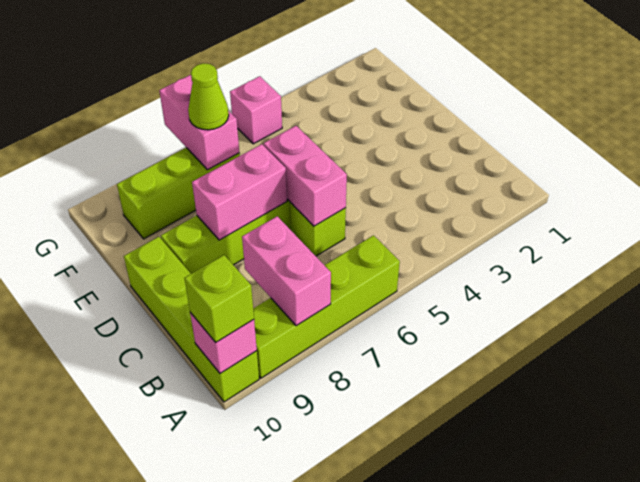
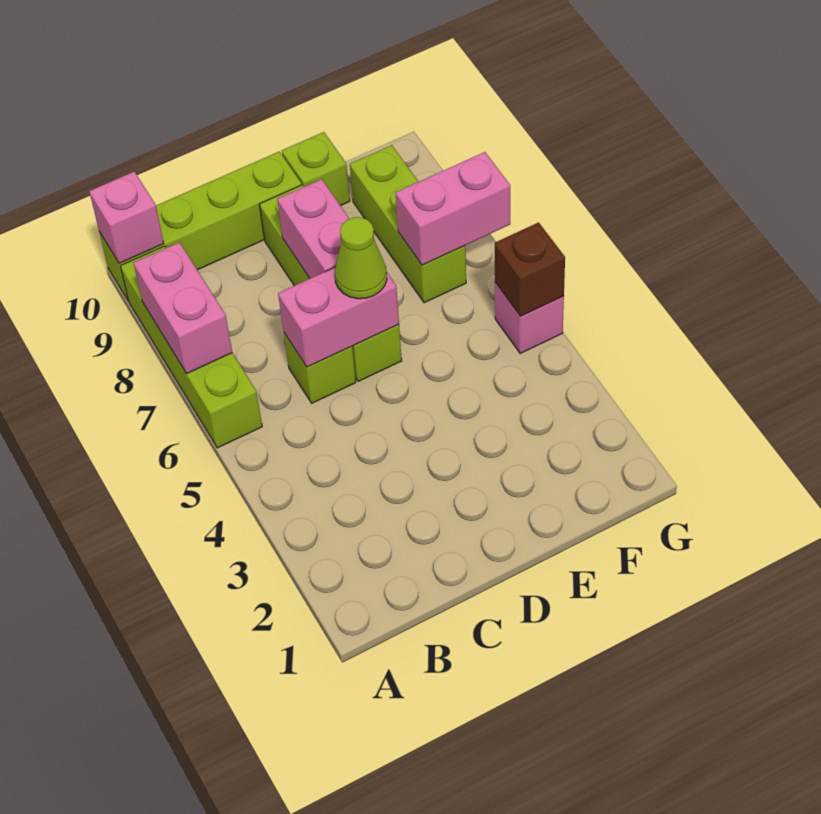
pink 1x2 brick [242,216,331,326] -> pink 1x2 brick turned to [134,242,232,374]
lime 1x1 brick [184,255,254,342] -> lime 1x1 brick moved to [282,132,350,206]
lime 1x1 cone [188,63,229,130] -> lime 1x1 cone moved to [335,217,387,299]
none -> brown 1x1 brick [495,222,565,316]

